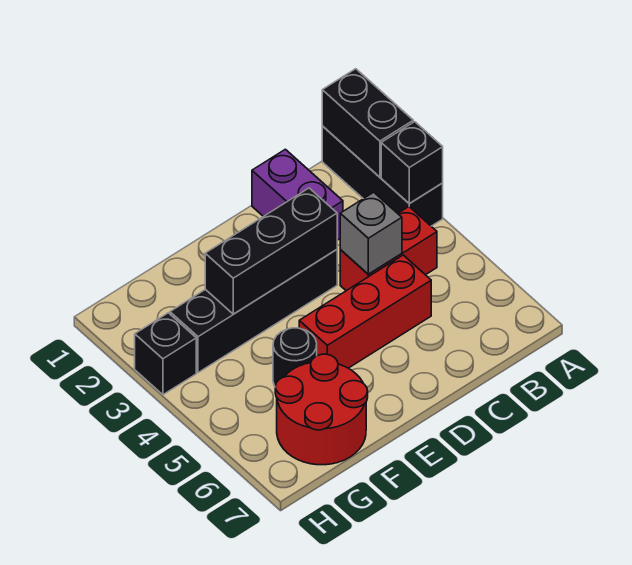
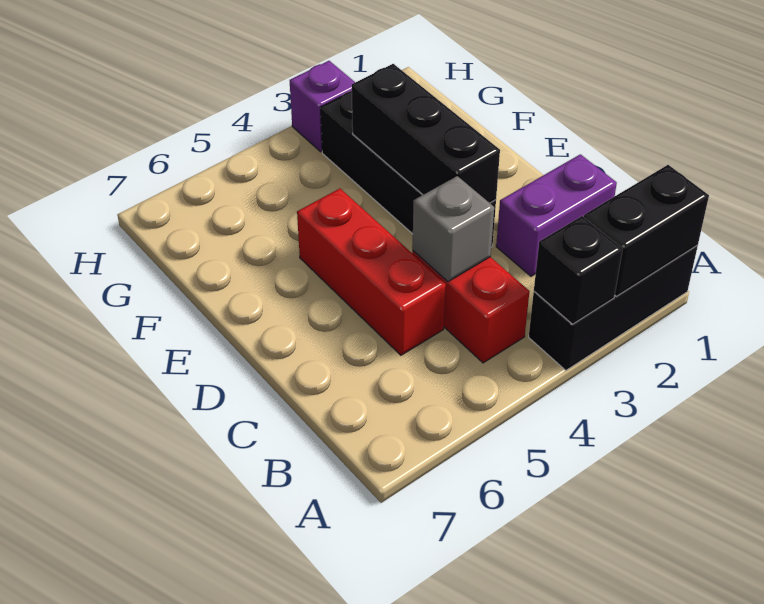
black 1x1 round brick [273,328,317,386] -> none
red 2x2 round brick [275,354,368,465] -> none
black 1x1 brick [135,313,196,395] -> purple 1x1 brick [290,61,355,152]

